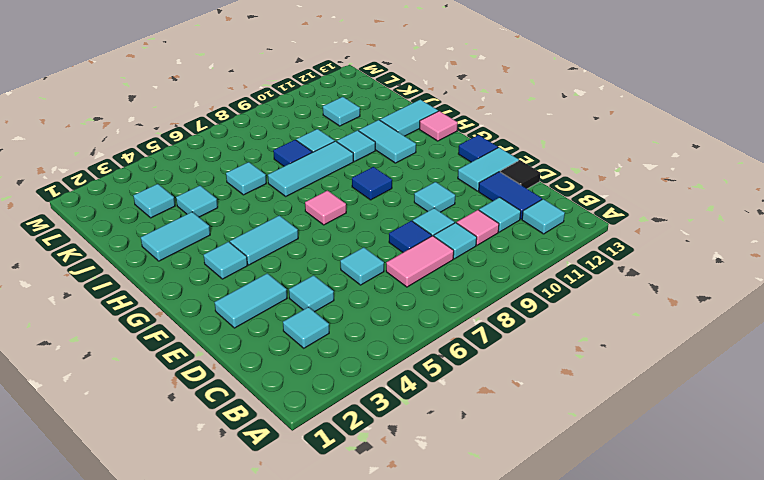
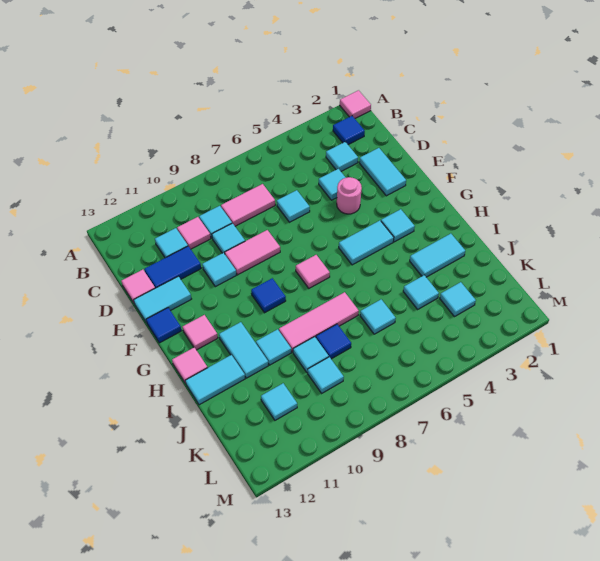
none -> pink 1x1 tile [340,90,371,118]
cyan 1x1 tile [522,199,565,234] -> cyan 1x1 tile moved to [308,357,344,393]
blue 1x2 tile [479,172,542,219] -> blue 1x2 tile turned to [145,246,201,288]
blue 1x1 tile [389,221,432,252] -> blue 1x1 tile moved to [333,116,365,145]
black 1x1 tile [500,160,540,189] -> pink 1x1 tile [122,270,155,303]
cyan 1x2 tile [215,273,287,328] -> cyan 1x2 tile turned to [359,148,406,196]
none -> pink 1x1 round brick [337,177,362,214]
none -> pink 1x2 tile [225,230,280,275]
none -> pink 1x1 tile [183,315,218,350]
cyan 1x3 tile [268,141,353,196] -> pink 1x3 tile [279,292,359,352]

